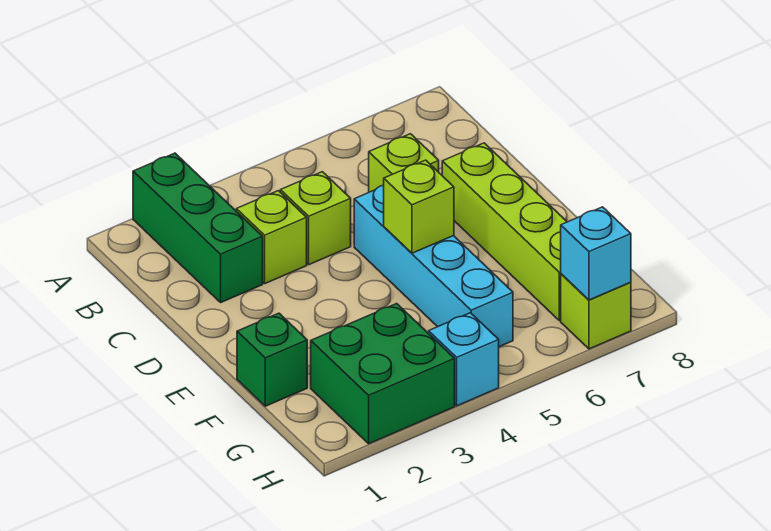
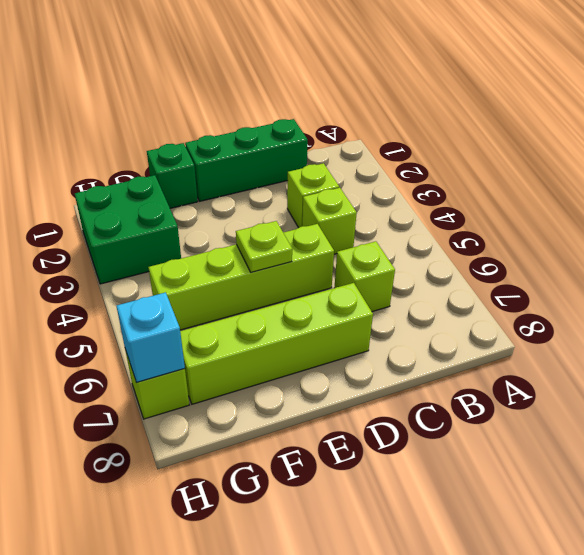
green 1x3 brick [133,153,263,302] -> green 1x3 brick moved to [185,119,308,201]
cyan 1x4 brick [354,185,513,347] -> lime 1x4 brick [148,224,334,330]
lime 1x1 brick [384,160,454,253] -> lime 1x1 plate [236,221,292,272]
cyan 1x1 brick [429,313,499,406] -> none

